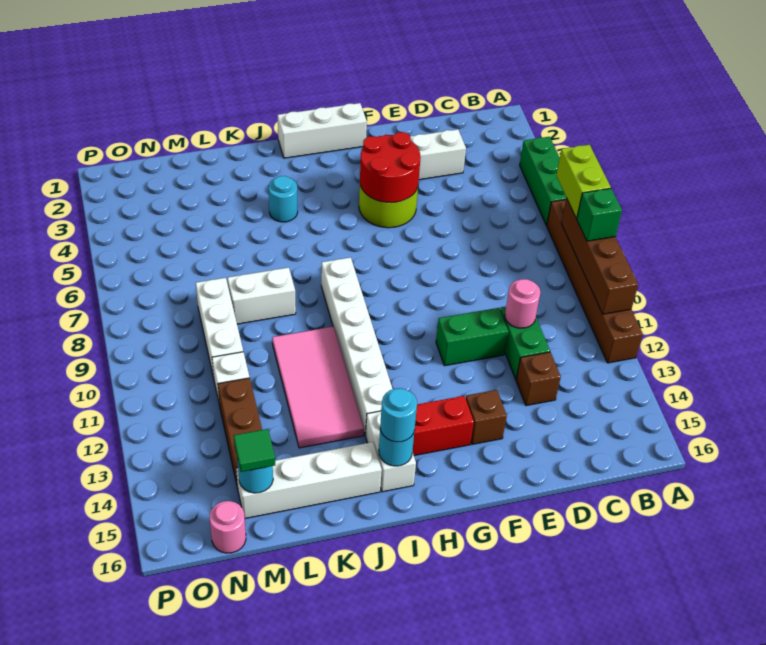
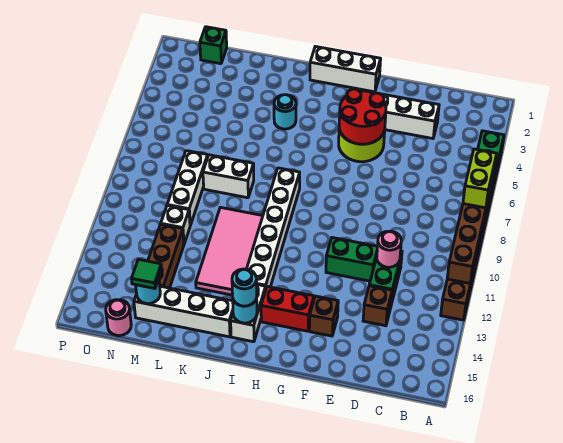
green 1x1 brick [577,188,622,241] -> green 1x1 brick moved to [200,27,227,64]

